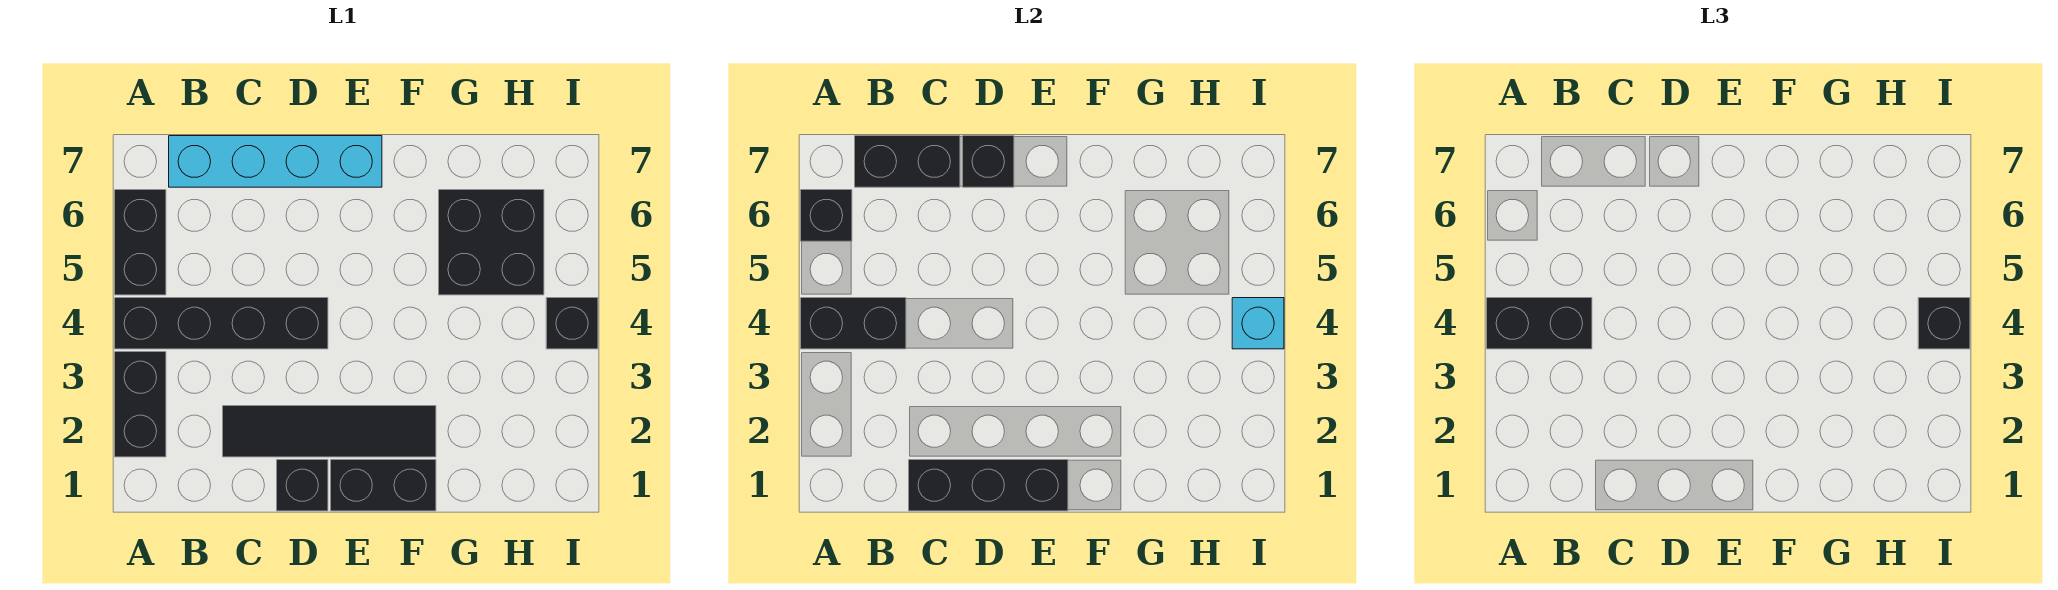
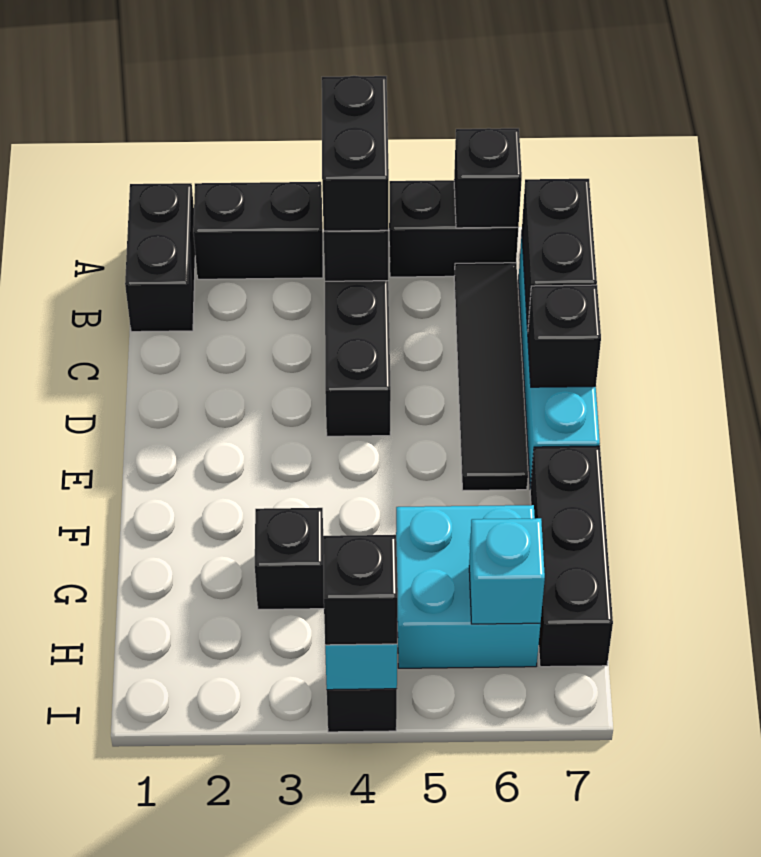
black 1x3 brick [909,460,1068,511] -> black 1x3 brick moved to [530,446,613,667]
black 1x4 tile [223,406,436,457] -> black 1x4 tile moved to [454,263,528,490]
black 1x1 brick [277,460,328,511] -> black 1x1 brick moved to [255,508,324,609]
black 1x2 brick [331,460,436,511] -> black 1x2 brick moved to [125,183,195,332]
black 2x2 brick [439,190,544,295] -> cyan 2x2 brick [396,505,540,668]
none -> cyan 1x1 brick [469,518,545,624]

